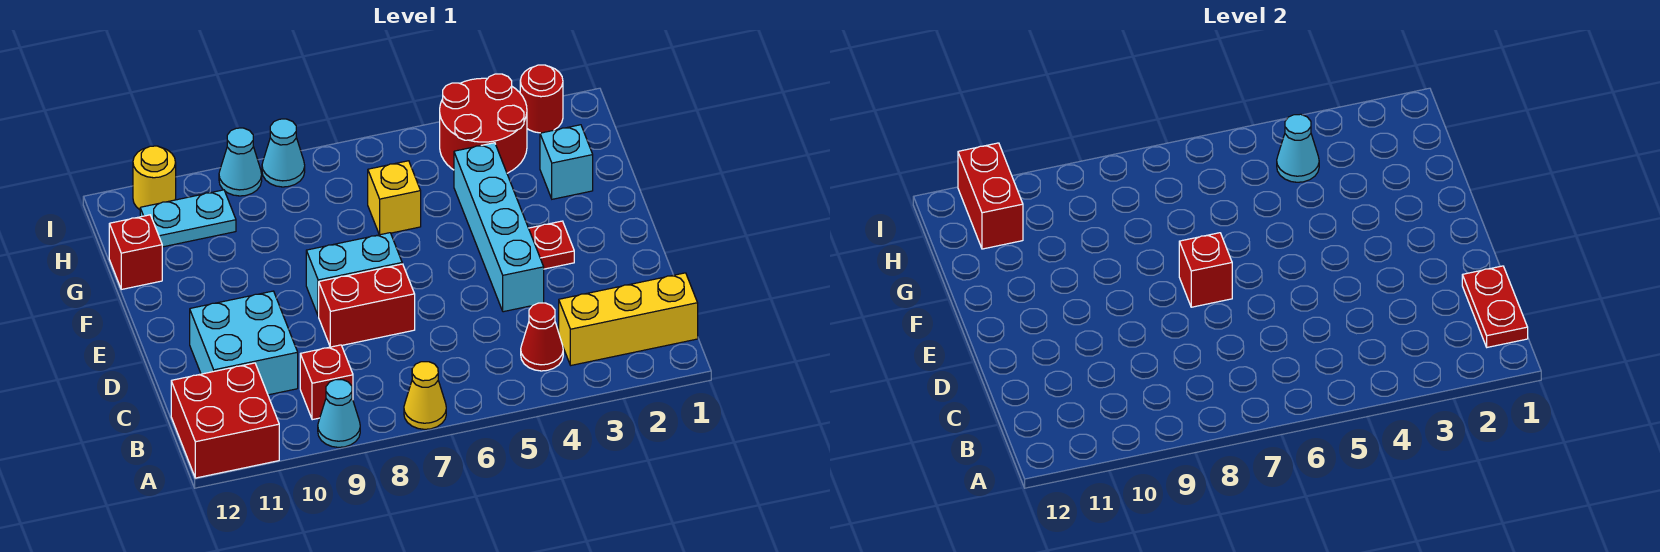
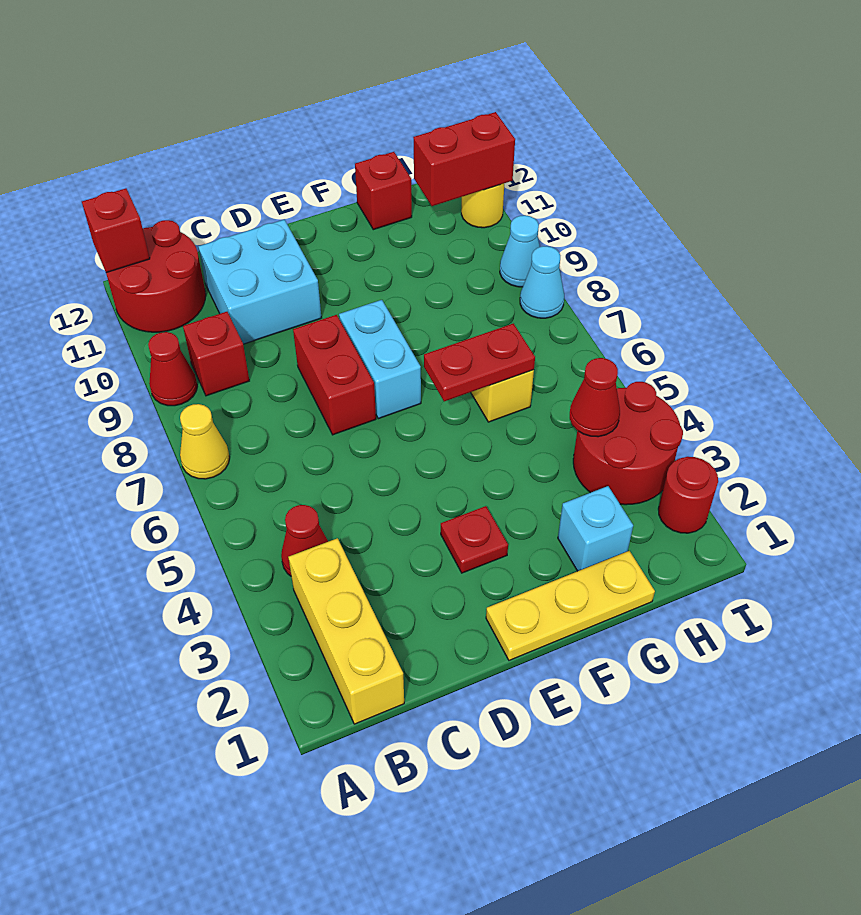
cyan 1x1 cone [318,380,360,447] -> red 1x1 cone [148,332,197,406]
red 2x2 brick [171,363,279,478] -> red 2x2 round brick [106,220,206,332]
red 1x2 plate [1462,266,1528,347] -> red 1x2 plate moved to [424,323,535,401]
cyan 1x4 brick [454,143,544,312] -> none
none -> yellow 1x3 plate [486,551,655,660]
red 1x1 brick [1179,233,1232,307] -> red 1x1 brick moved to [82,188,150,273]
cyan 1x1 cone [1277,114,1319,182] -> red 1x1 cone [570,358,620,437]
cyan 1x2 plate [140,190,236,247] -> none

